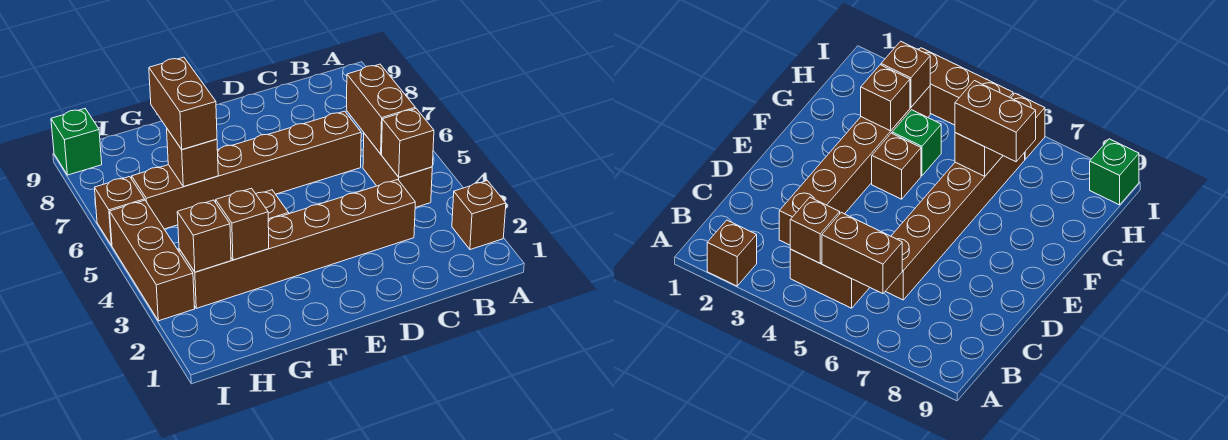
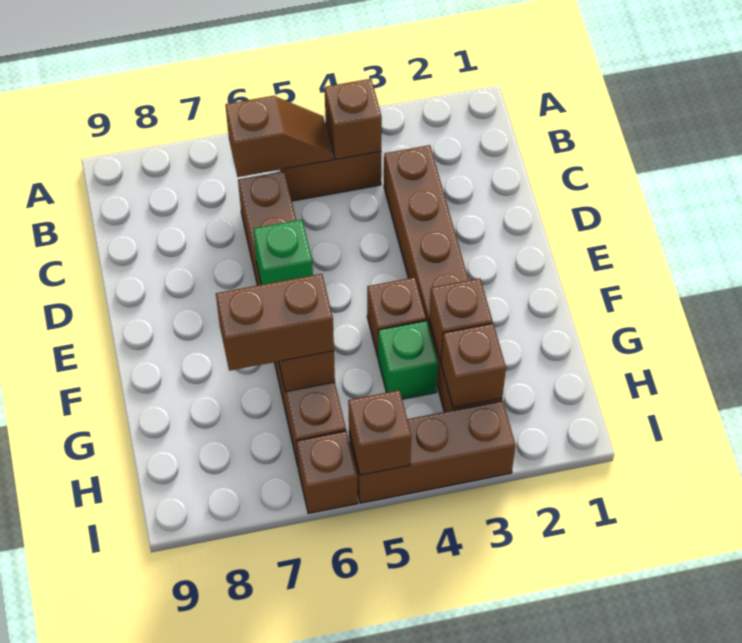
brown 1x1 brick [452,181,506,250] -> brown 1x1 brick moved to [348,390,411,475]
brown 1x2 brick [346,64,415,154] -> brown 1x2 slope [225,96,333,177]
green 1x1 brick [51,109,102,175] -> green 1x1 brick moved to [253,220,313,285]

